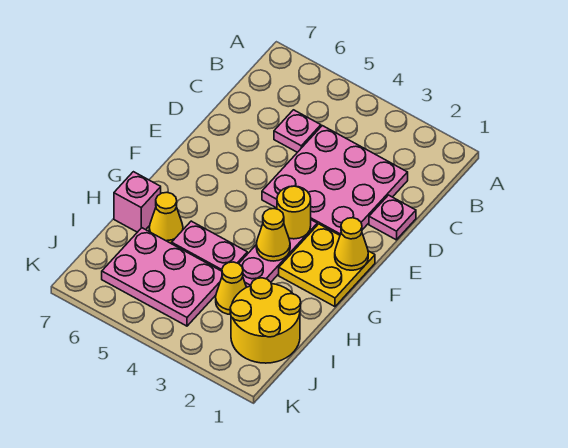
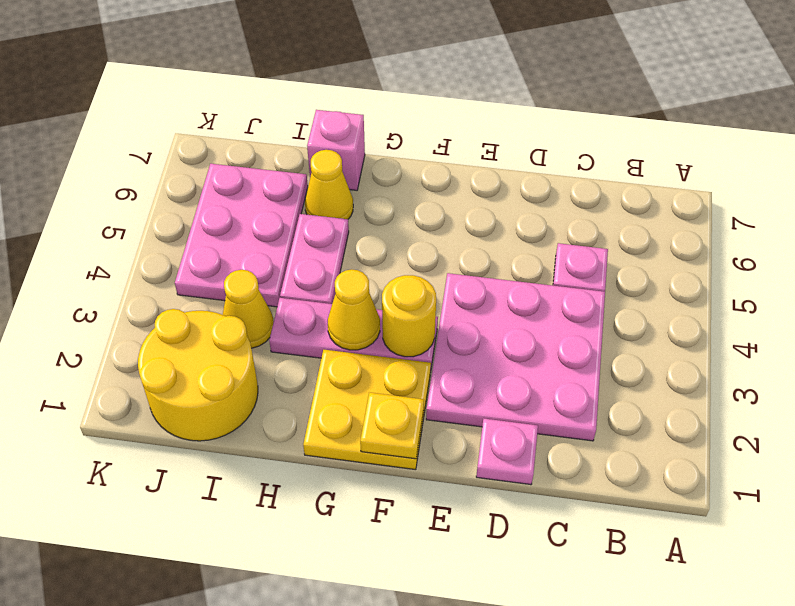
yellow 1x1 cone [335,218,368,270] -> yellow 1x1 plate [360,392,424,459]

